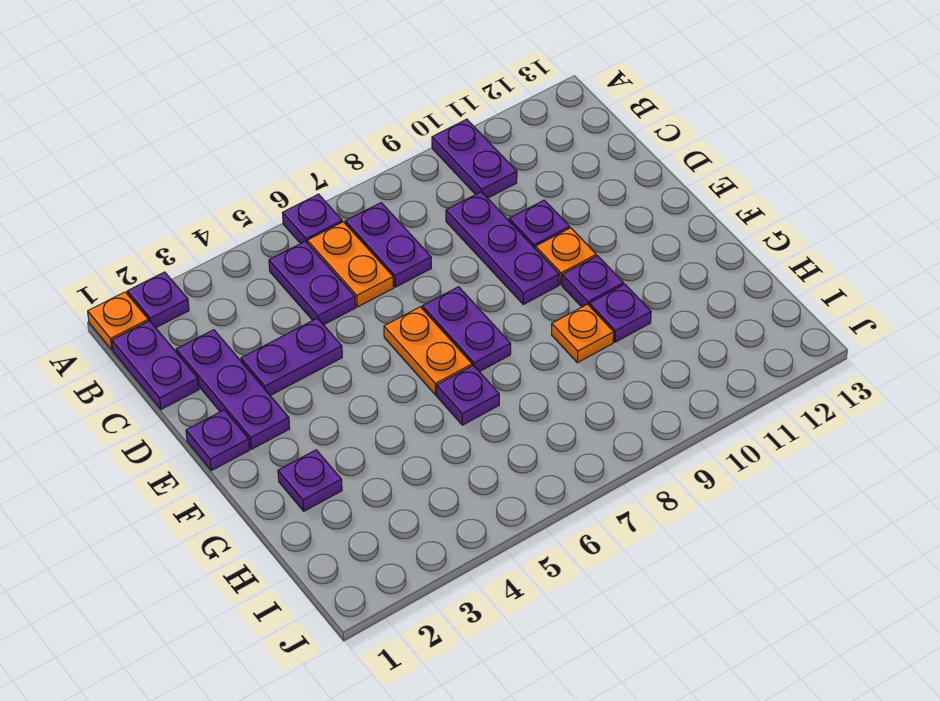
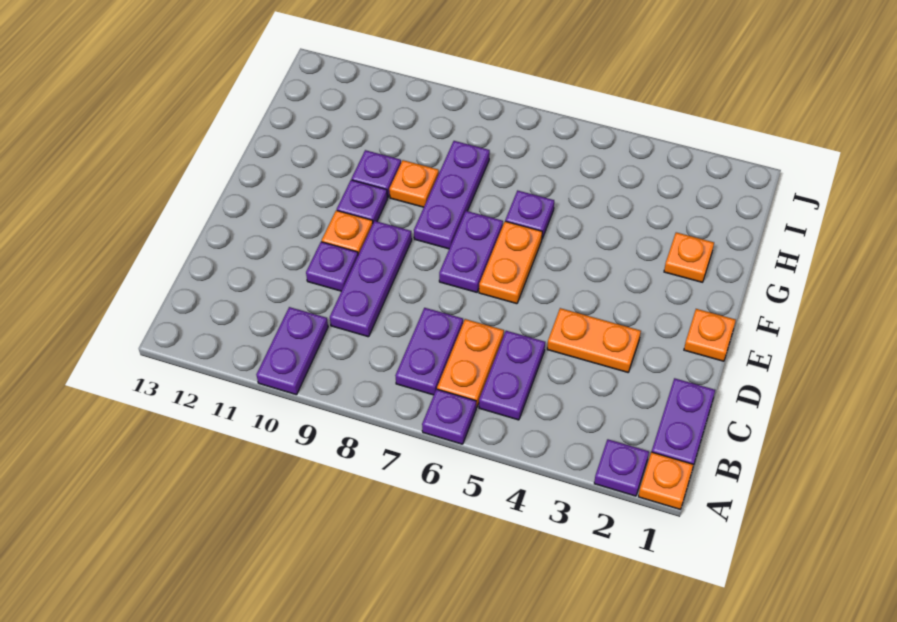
purple 1x3 plate [176,330,290,449] -> purple 1x3 plate moved to [414,141,490,249]
purple 1x2 plate [241,318,342,395] -> orange 1x2 plate [547,308,641,372]
purple 1x1 plate [186,410,250,470] -> orange 1x1 plate [684,309,736,361]
purple 1x1 plate [278,450,342,511] -> orange 1x1 plate [664,232,714,282]

